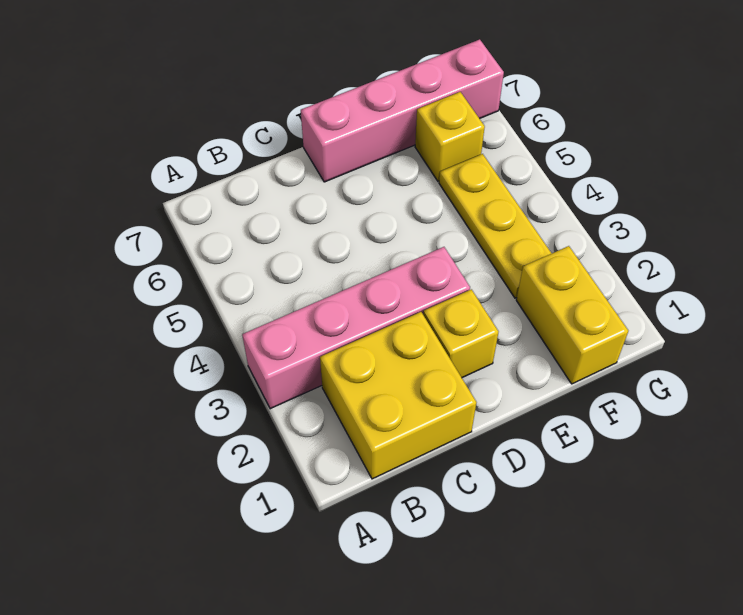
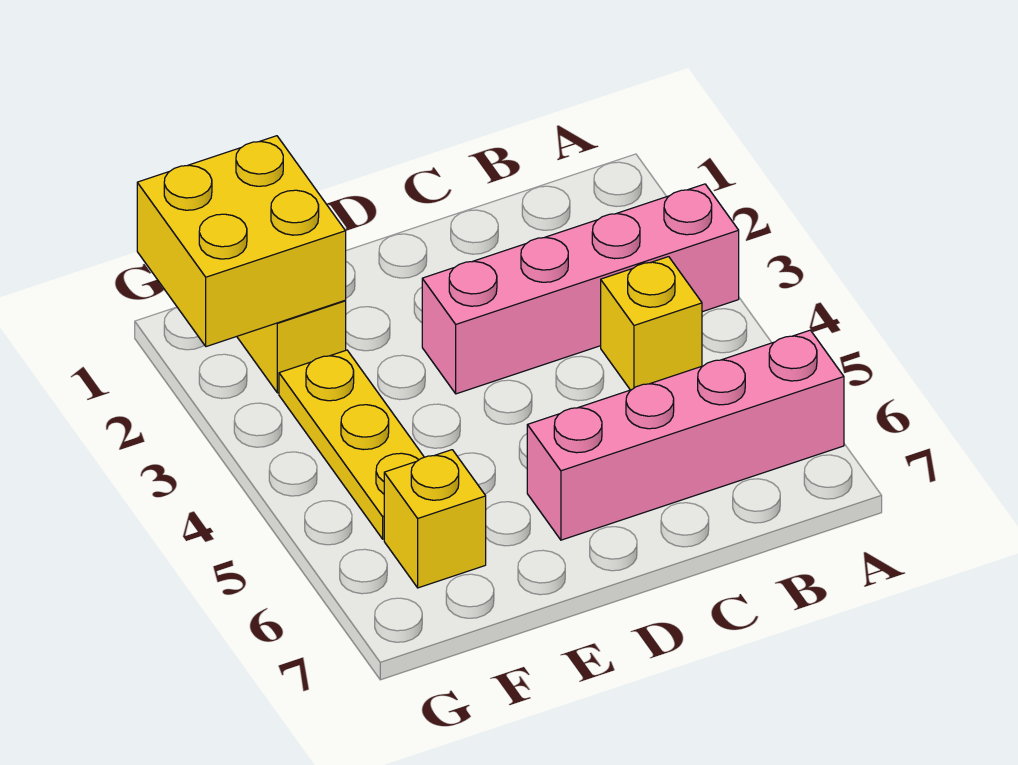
yellow 2x2 brick [320,312,476,479] -> yellow 2x2 brick moved to [137,136,346,347]
yellow 1x1 brick [423,289,498,378] -> yellow 1x1 brick moved to [601,257,702,390]
pink 1x4 brick [301,39,504,182] -> pink 1x4 brick moved to [527,330,844,540]

